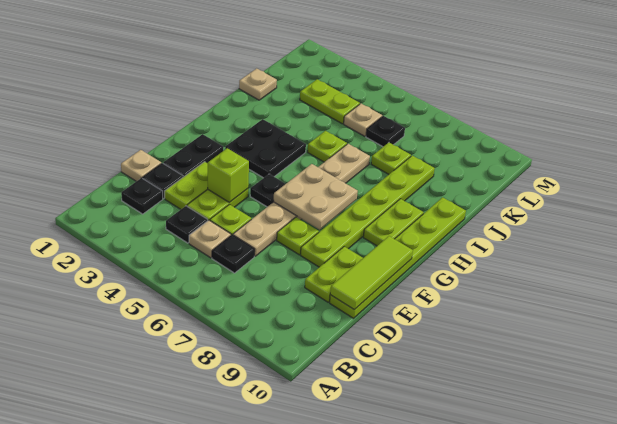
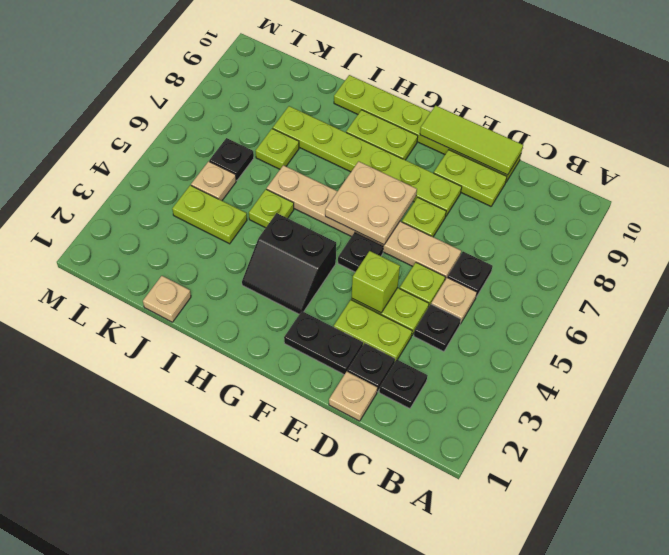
black 2x2 plate [225,119,306,178] -> black 2x2 slope [242,213,336,314]
lime 1x2 plate [300,79,360,124] -> lime 1x2 plate turned to [172,185,247,244]

